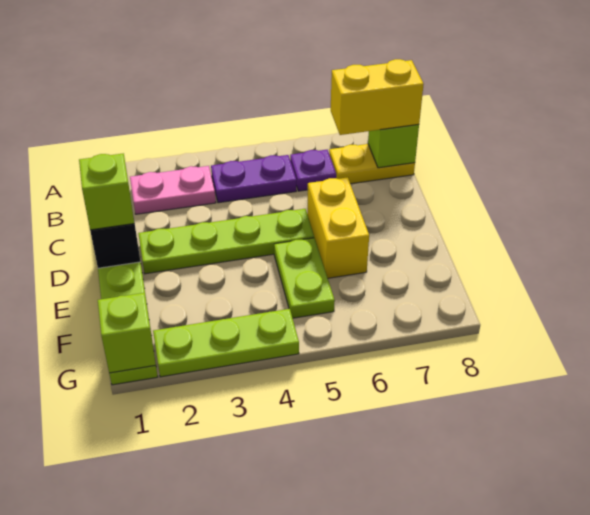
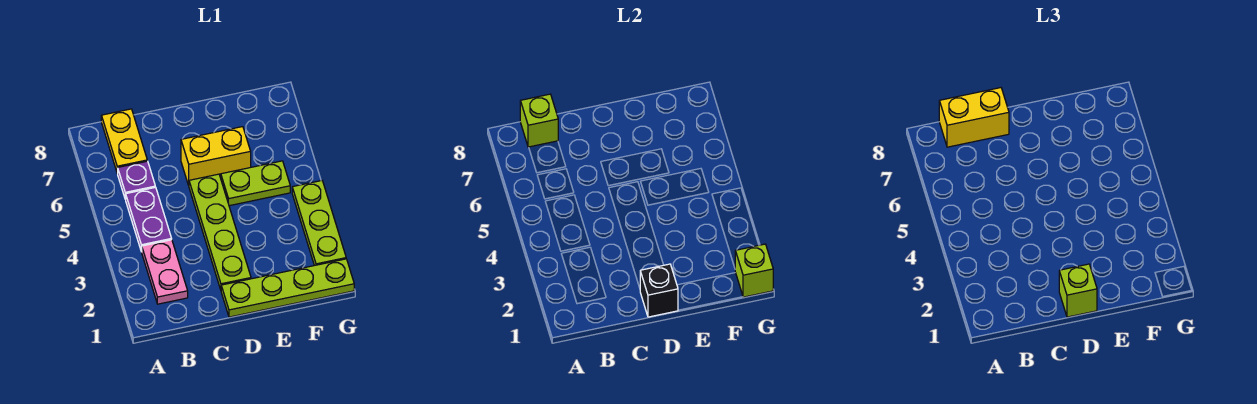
yellow 1x2 brick [331,59,424,135] -> yellow 1x2 brick turned to [939,88,1009,147]

